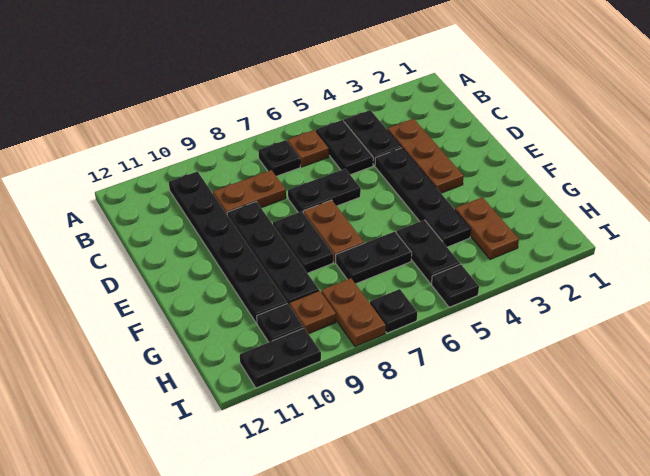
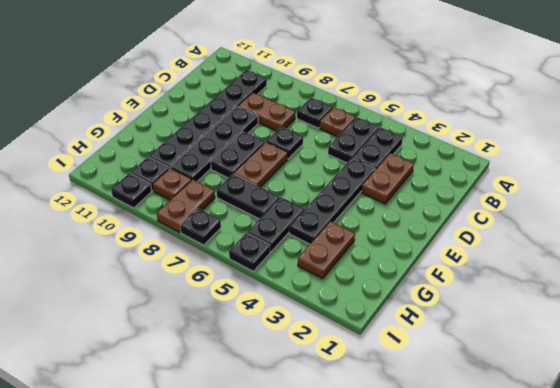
brown 1x3 plate [387,119,464,193] -> brown 1x2 plate [361,153,414,204]
black 1x2 plate [288,169,361,213] -> black 1x1 plate [267,127,303,159]
black 1x2 plate [240,328,321,388] -> black 1x1 plate [111,173,152,208]

